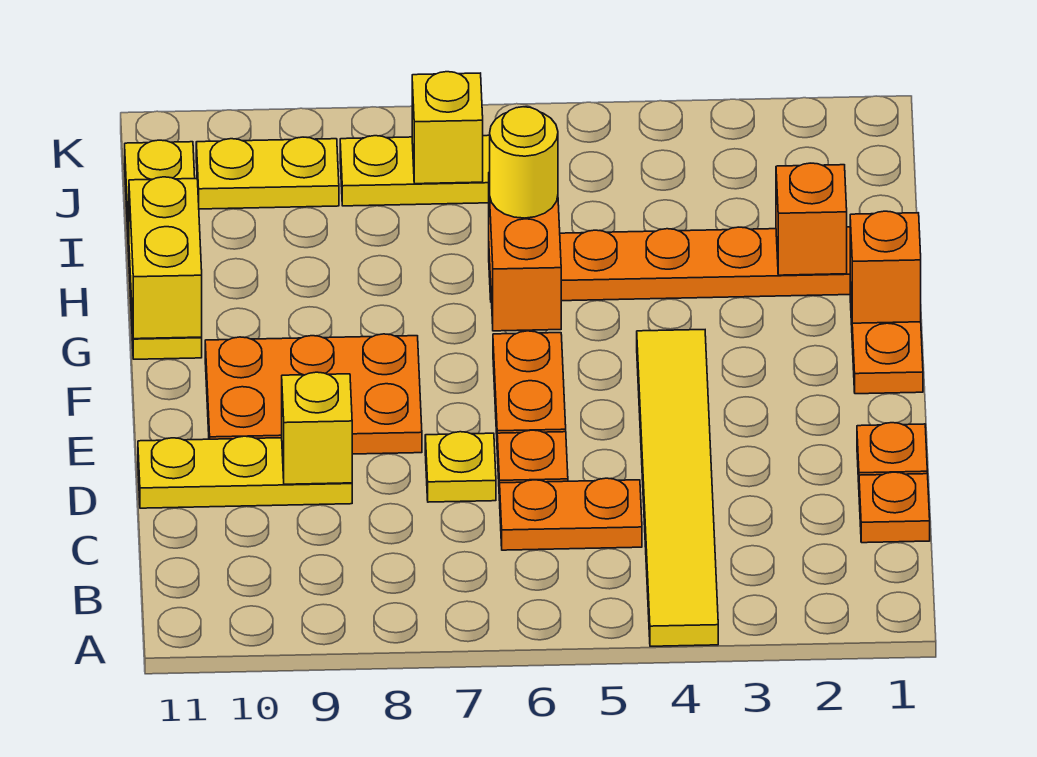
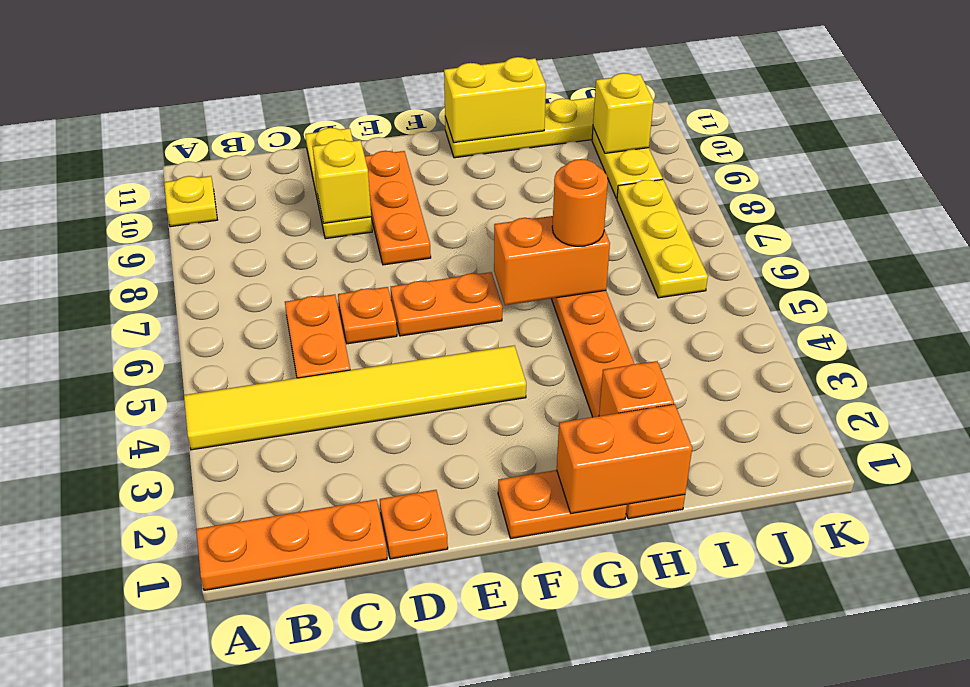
orange 1x1 plate [859,472,930,543] -> orange 1x3 plate [196,500,387,590]
yellow 1x1 plate [425,432,496,502] -> yellow 1x1 plate moved to [164,176,217,227]
orange 2x3 plate [205,334,422,454] -> orange 1x3 plate [365,151,431,265]
orange 1x1 brick [850,211,921,323] -> orange 1x2 brick [557,404,692,513]
yellow 1x1 round brick [490,107,558,218] -> orange 1x1 round brick [552,159,608,246]
yellow 1x1 brick [412,72,483,184] -> yellow 1x1 brick moved to [593,73,653,153]

